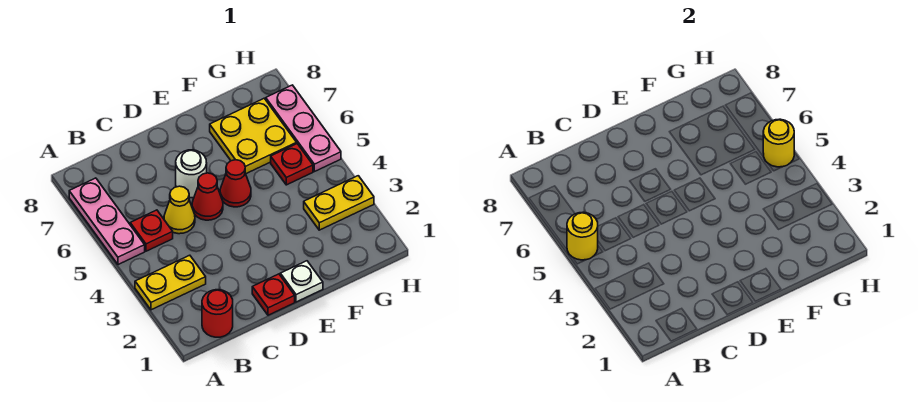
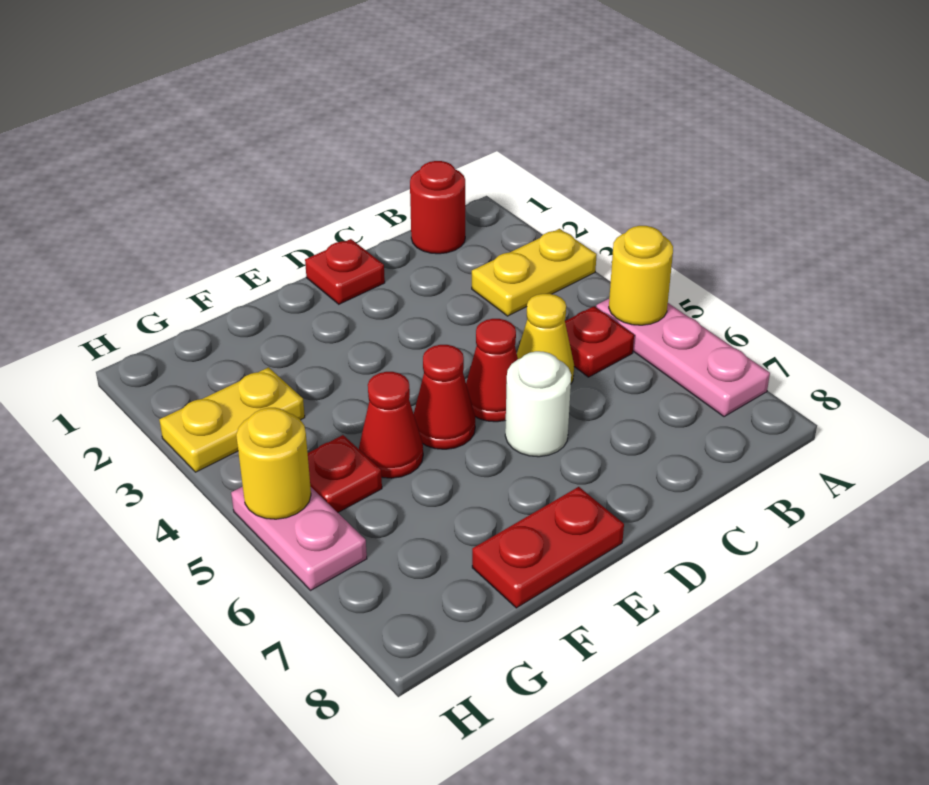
white 1x1 plate [280,261,323,302] -> none
none -> red 1x2 plate [472,487,624,608]
none -> red 1x1 cone [359,372,423,478]
yellow 2x2 plate [210,98,297,174] -> none
pink 1x3 plate [266,85,341,172] -> pink 1x2 plate [231,487,367,591]

